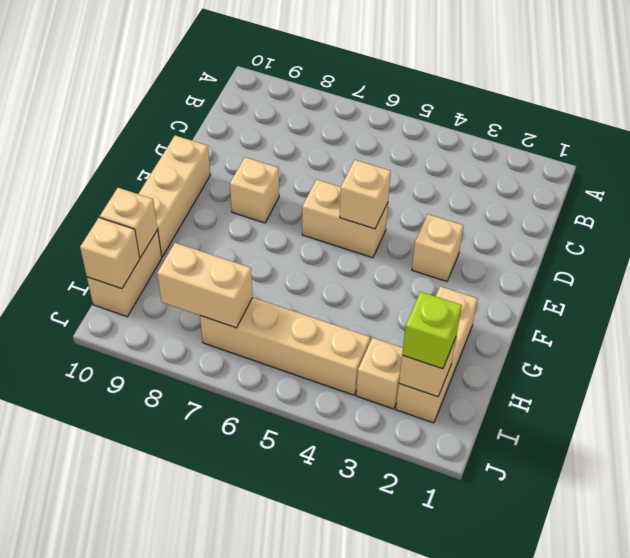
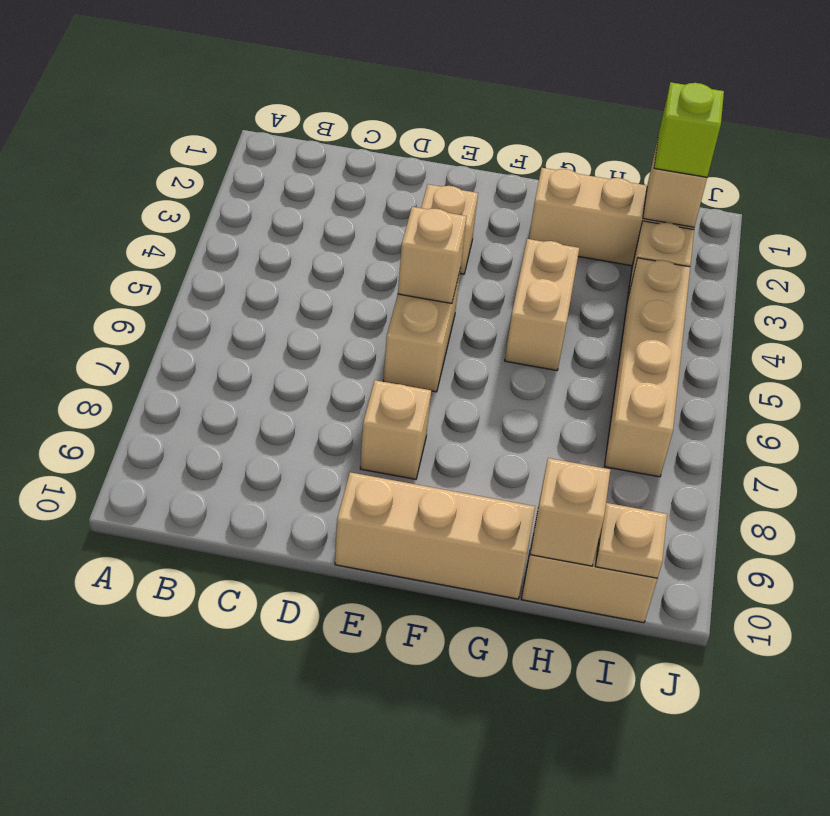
tan 1x2 brick [157,243,253,328] -> tan 1x2 brick moved to [505,239,579,371]
tan 1x1 brick [80,218,140,289] -> tan 1x1 plate [595,503,667,578]

